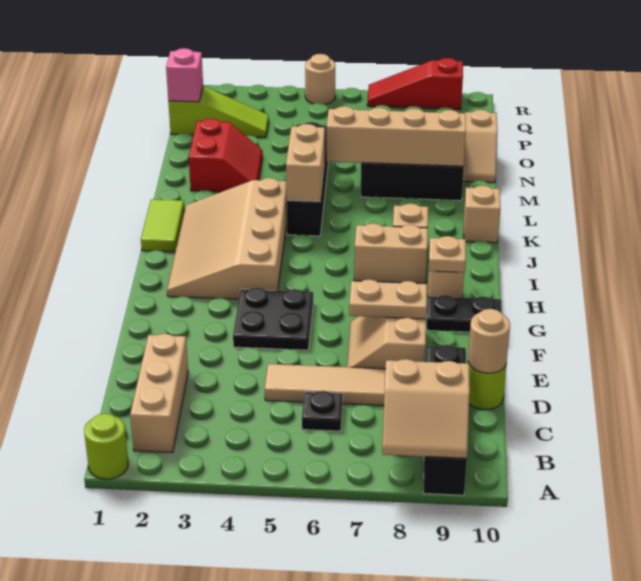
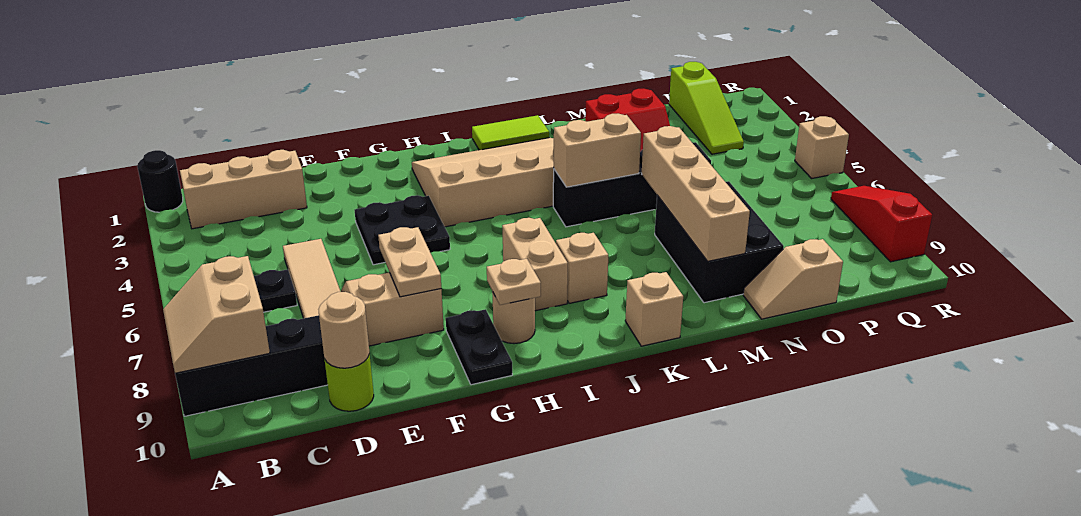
lime 1x1 round brick [84,413,128,479] -> black 1x1 round brick [137,150,183,212]
pink 1x1 brick [166,48,203,102] -> none
tan 1x1 round brick [305,54,335,104] -> tan 1x1 brick [795,116,849,178]

